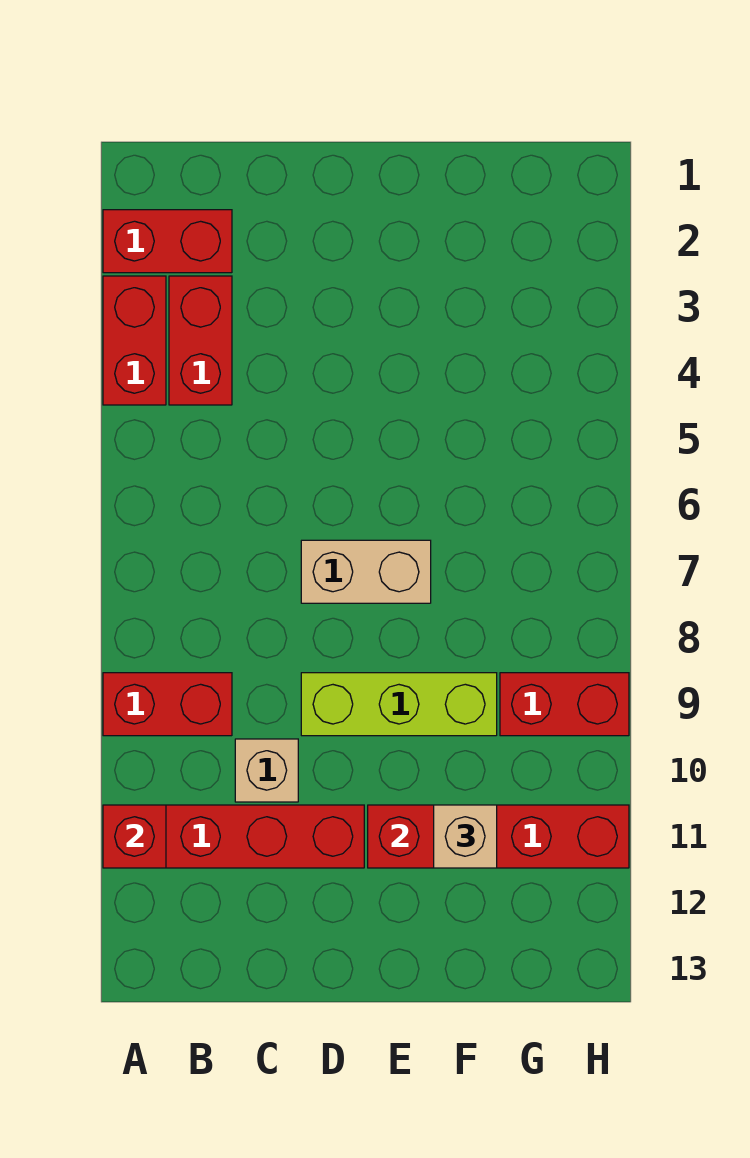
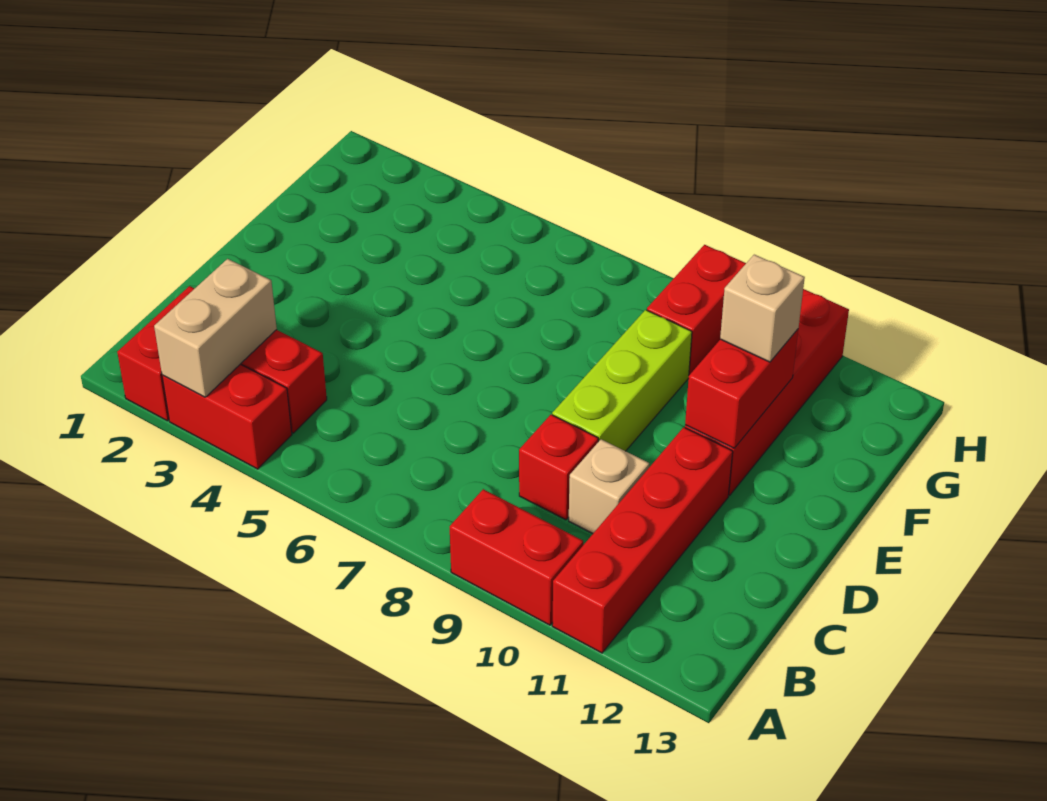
red 1x2 brick [103,673,232,736] -> red 1x2 brick turned to [450,489,583,625]
red 1x1 brick [103,805,166,868] -> red 1x1 brick moved to [519,415,598,520]
tan 1x2 brick [301,540,431,603] -> tan 1x2 brick moved to [154,259,277,397]

